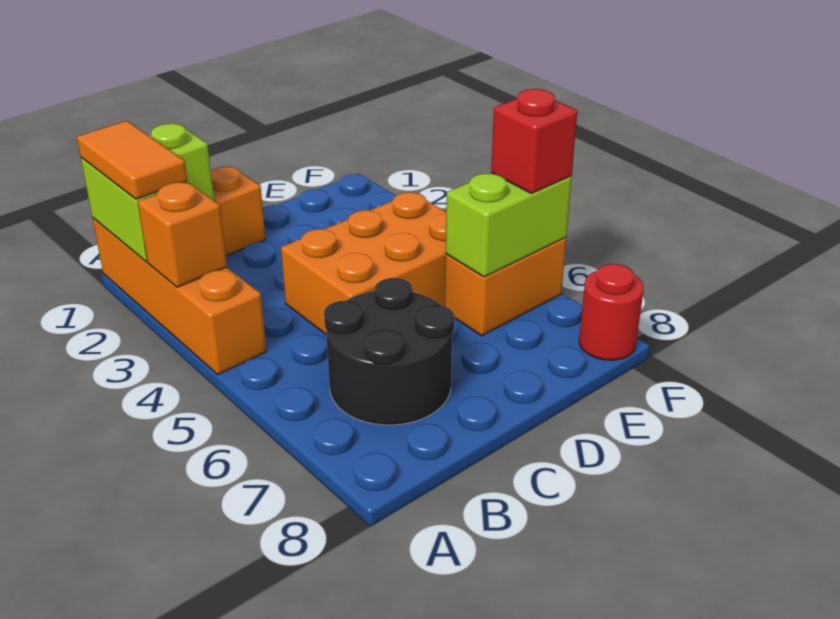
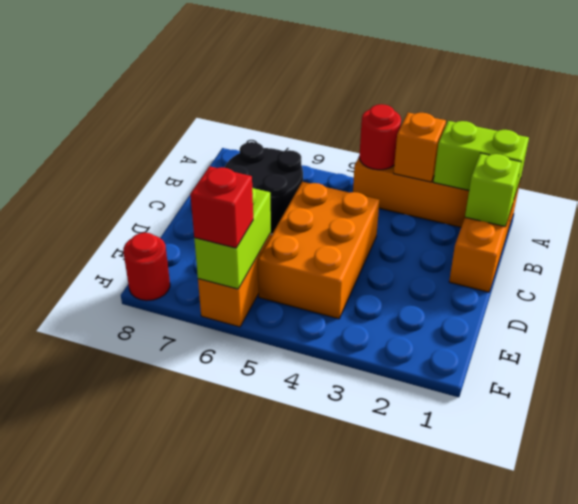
orange 1x2 tile [77,121,187,199] -> none
none -> red 1x1 round brick [359,104,401,170]

